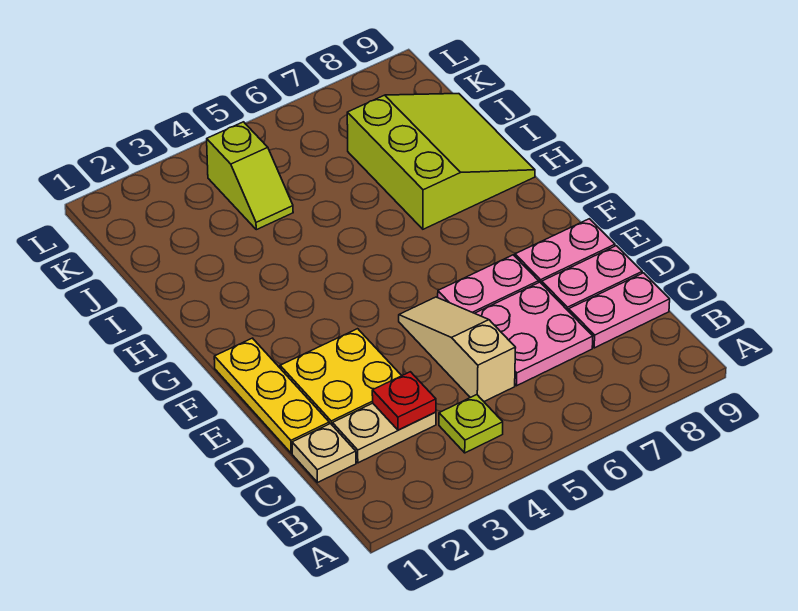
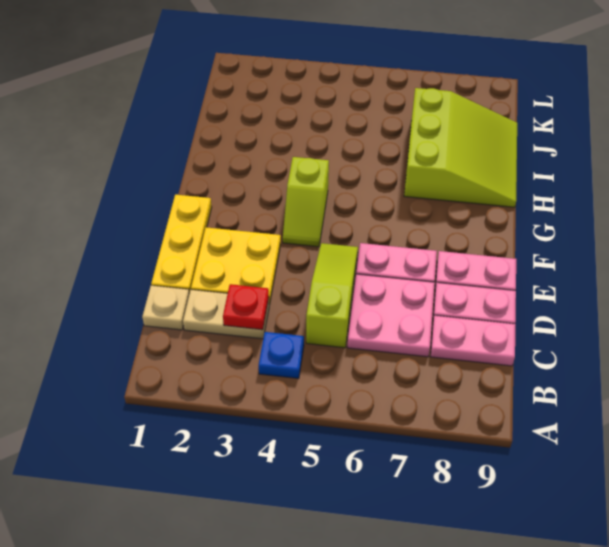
lime 1x1 plate [439,395,503,453] -> blue 1x1 plate [259,332,304,378]
tan 1x3 slope [399,297,516,401] -> lime 1x3 slope [306,243,358,348]
lime 1x2 slope [207,122,293,230] -> lime 1x2 slope moved to [283,157,329,247]

